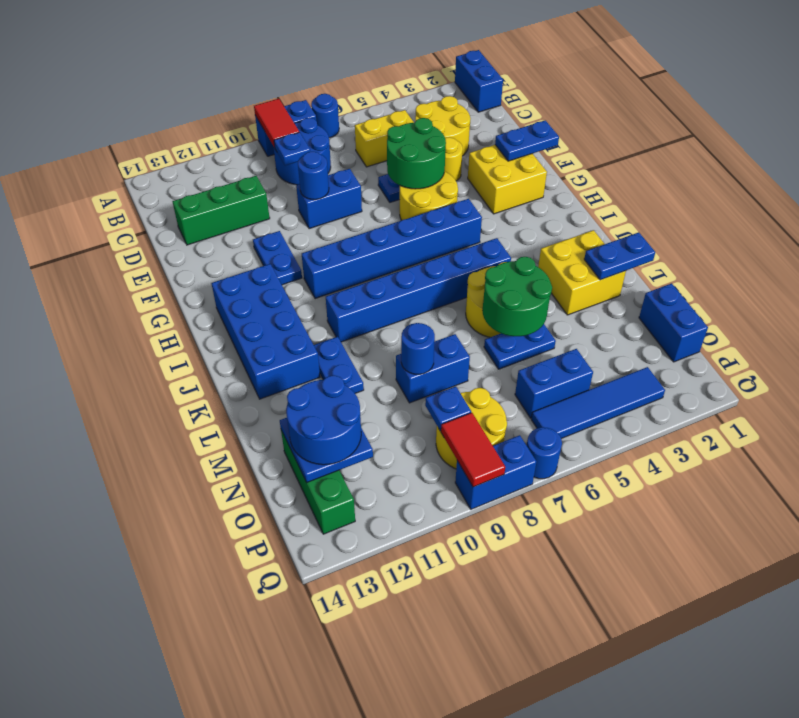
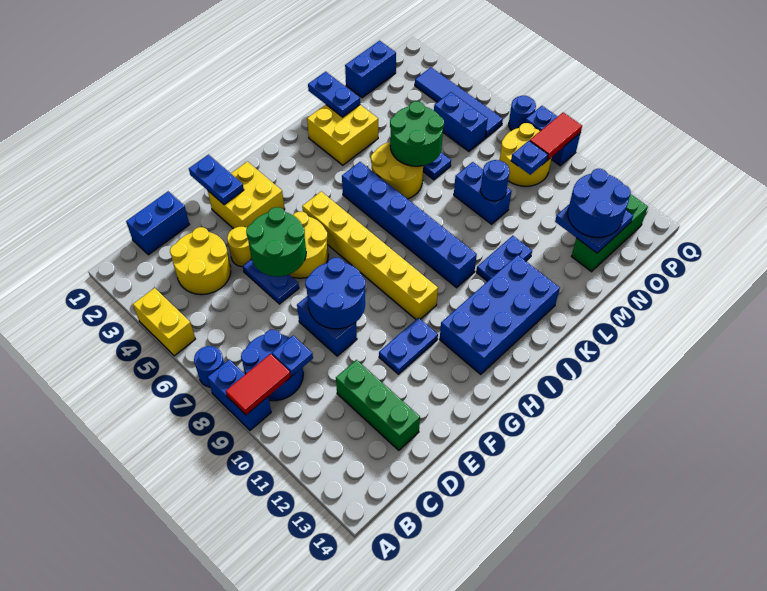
blue 1x2 brick [455,50,503,112] -> blue 1x2 brick moved to [126,191,190,255]
yellow 1x2 brick [355,110,414,167] -> yellow 1x2 brick moved to [133,288,195,356]
blue 1x1 round brick [298,152,329,200] -> blue 2x2 round brick [305,258,365,329]
blue 1x6 brick [302,199,482,299] -> yellow 1x6 brick [302,191,438,319]

